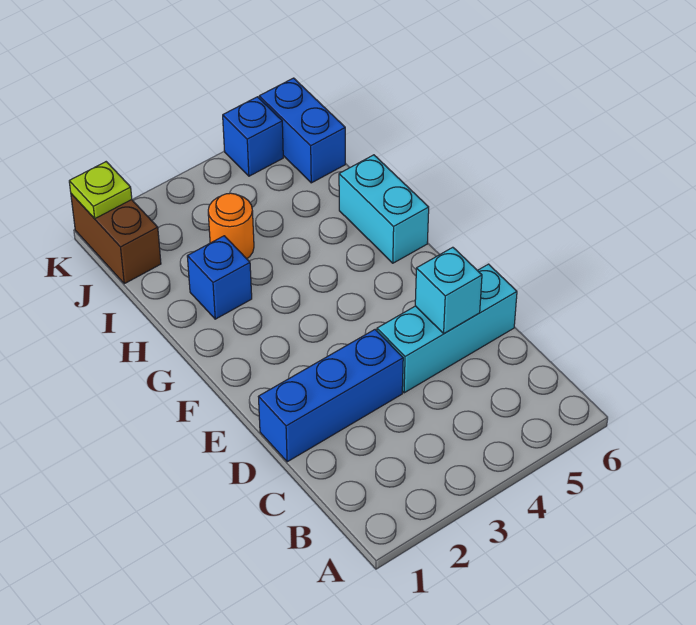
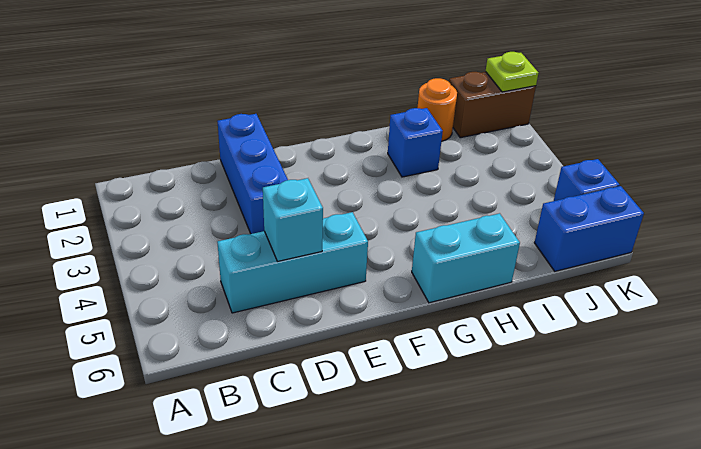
cyan 1x3 brick [377,264,517,393] -> cyan 1x3 brick turned to [217,212,368,313]
orange 1x1 round brick [208,193,254,259] -> orange 1x1 round brick moved to [418,78,457,141]

